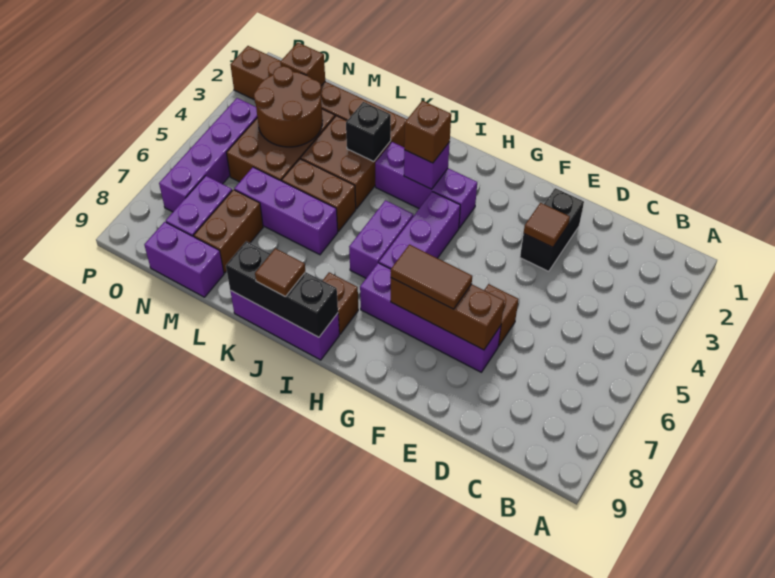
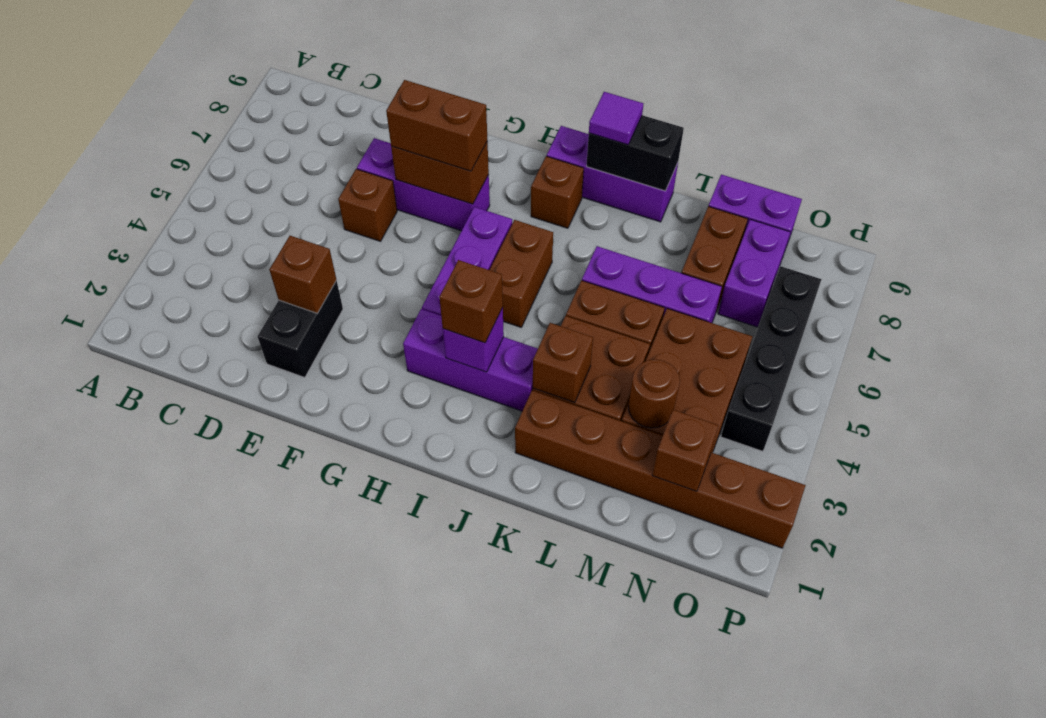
brown 1x1 tile [524,203,570,247] -> brown 1x1 brick [269,236,336,313]
purple 1x4 brick [360,263,501,372] -> purple 1x3 brick [357,138,490,231]
brown 1x3 brick [391,278,504,350] -> brown 1x2 brick [391,141,489,204]
brown 1x2 tile [391,245,472,309] -> brown 1x2 brick [386,80,487,171]
purple 1x2 brick [349,200,413,278] -> brown 1x2 brick [490,220,553,327]
black 1x3 brick [226,241,338,337] -> black 1x2 brick [587,115,684,191]
brown 1x1 tile [255,248,305,297] -> purple 1x1 tile [589,92,643,145]
black 1x1 brick [346,102,391,162] -> brown 1x1 brick [533,323,593,403]
brown 2x2 round brick [254,66,323,147] -> brown 1x1 round brick [628,359,680,428]
purple 1x4 brick [159,98,257,212] -> black 1x4 brick [721,266,822,451]

